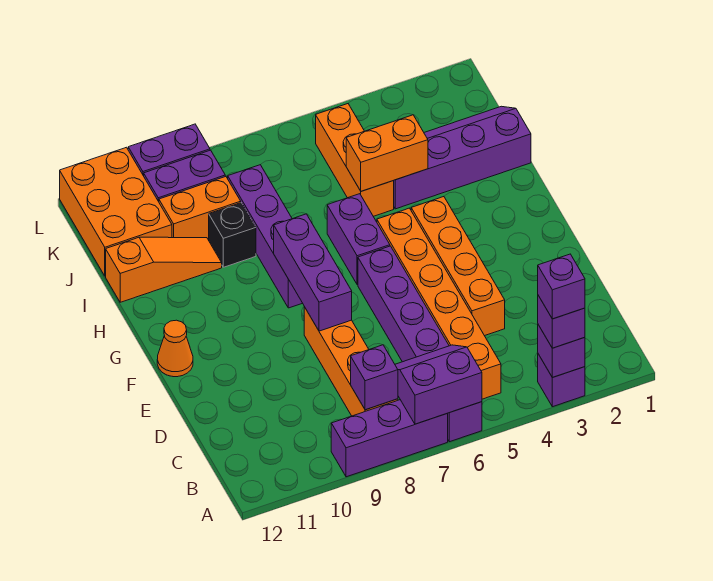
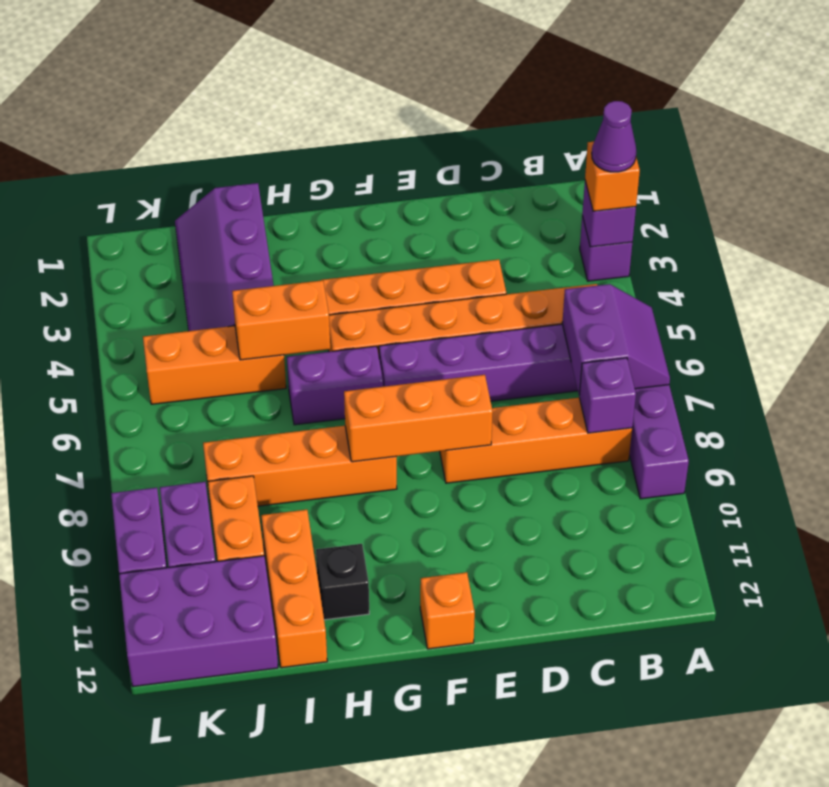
purple 1x1 brick [538,296,585,348] -> orange 1x1 brick [585,142,640,211]
purple 1x1 brick [538,254,585,319] -> purple 1x1 cone [592,101,636,172]
purple 2x2 slope [395,345,482,424] -> purple 2x2 slope turned to [562,284,670,395]
purple 1x3 brick [274,214,352,331] -> orange 1x3 brick [344,375,493,462]
orange 1x1 cone [157,320,193,377] -> orange 1x1 brick [420,572,475,649]
purple 1x4 brick [228,165,302,308] -> orange 1x4 brick [203,426,397,506]
orange 1x2 brick [346,115,428,191] -> orange 1x2 brick turned to [232,280,330,360]
black 1x1 brick [209,203,256,267] -> black 1x1 brick moved to [316,544,369,620]
orange 1x3 slope [106,237,222,302] -> orange 1x3 brick [261,510,327,668]
orange 2x3 brick [60,147,172,276] -> purple 2x3 brick [119,556,278,687]

